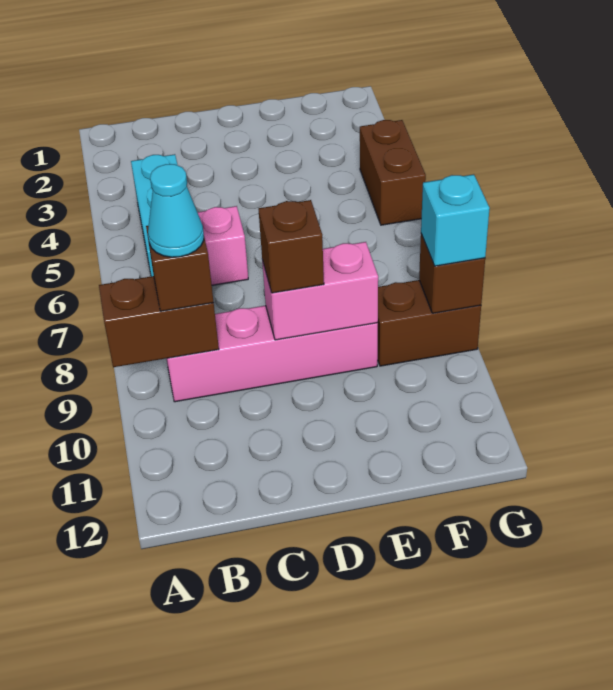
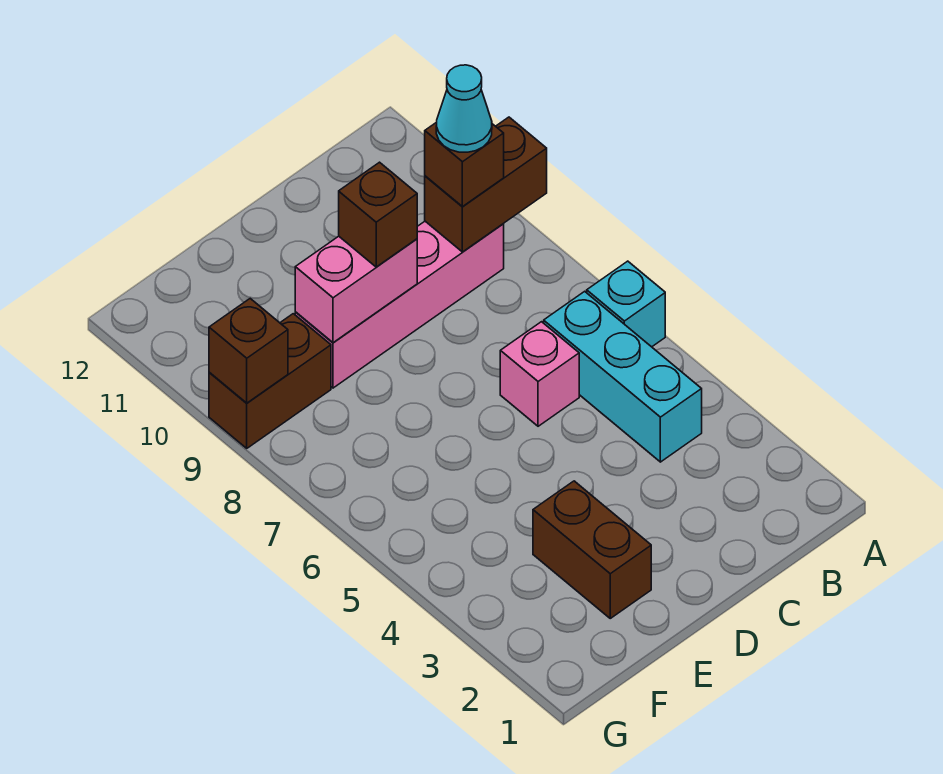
brown 1x2 brick [360,120,426,225] -> brown 1x2 brick moved to [533,481,651,618]
cyan 1x1 brick [421,174,490,266] -> cyan 1x1 brick moved to [587,261,665,347]

